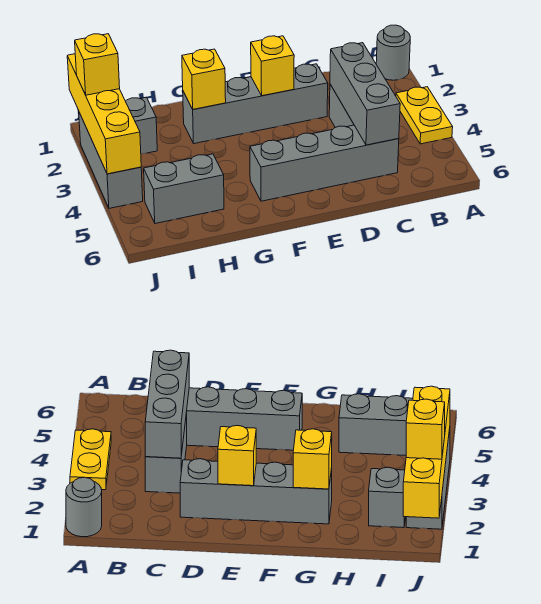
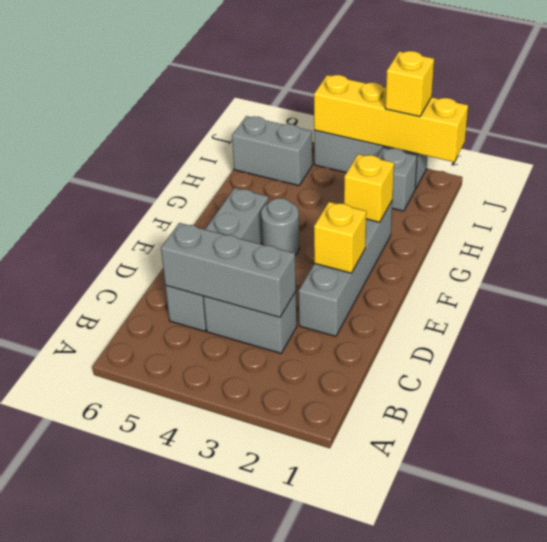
grey 1x1 round brick [376,25,410,80] -> grey 1x1 round brick moved to [261,198,299,255]
yellow 1x2 plate [396,87,453,144] -> none
grey 1x2 brick [144,154,224,224] -> grey 1x2 brick turned to [232,116,312,186]

